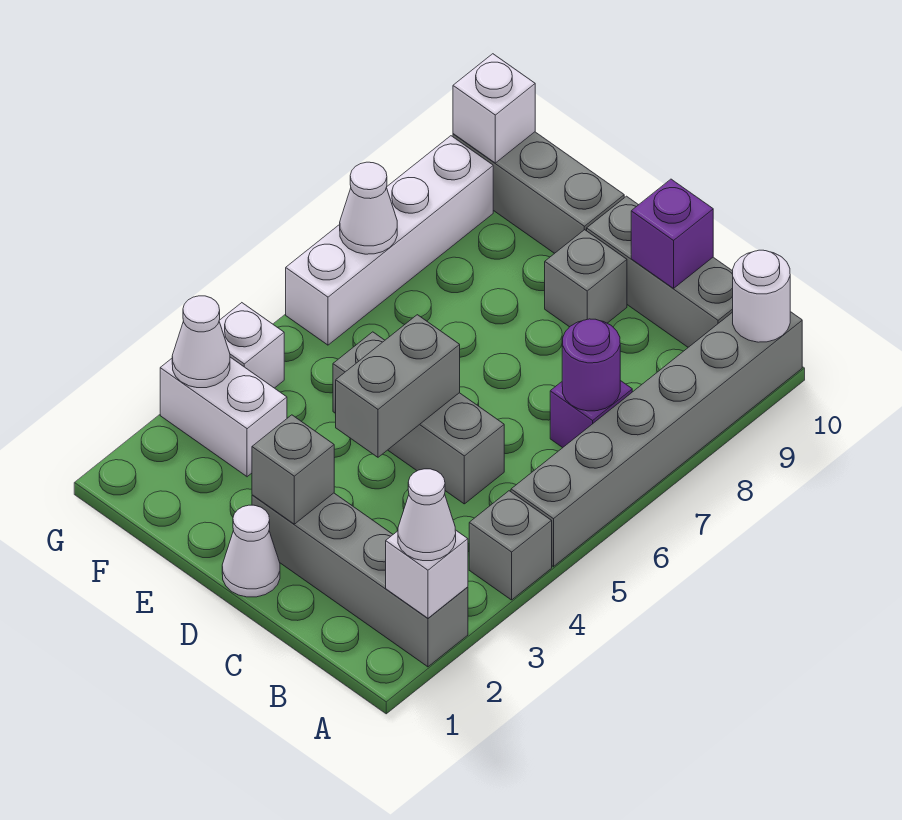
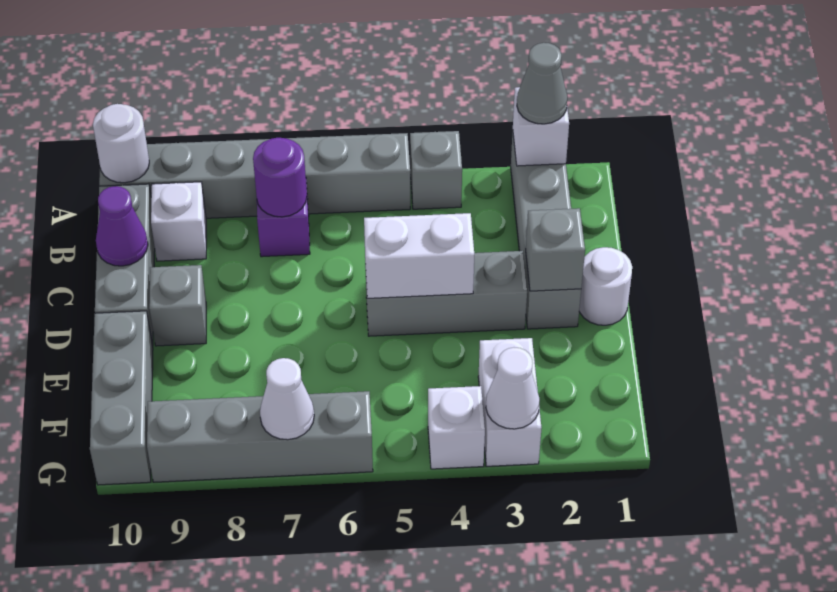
white 1x1 cone [398,469,456,561] -> grey 1x1 cone [517,43,567,124]
grey 1x3 brick [333,332,504,504] -> grey 1x3 brick turned to [365,251,527,336]
purple 1x1 brick [631,179,713,288] -> purple 1x1 cone [96,186,148,266]
white 1x1 cone [222,505,280,597] -> white 1x1 round brick [579,247,632,325]
grey 1x2 brick [336,315,460,457] -> white 1x2 brick [364,213,474,298]
white 1x4 brick [286,136,493,345] -> grey 1x4 brick [147,391,373,482]
white 1x1 brick [453,54,535,163] -> white 1x1 brick moved to [151,182,206,261]

